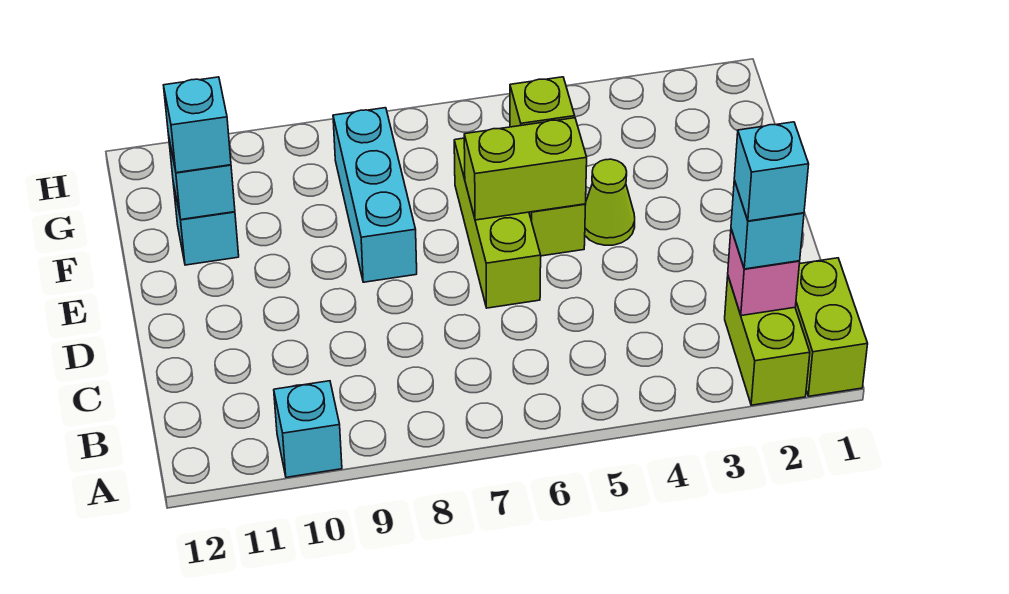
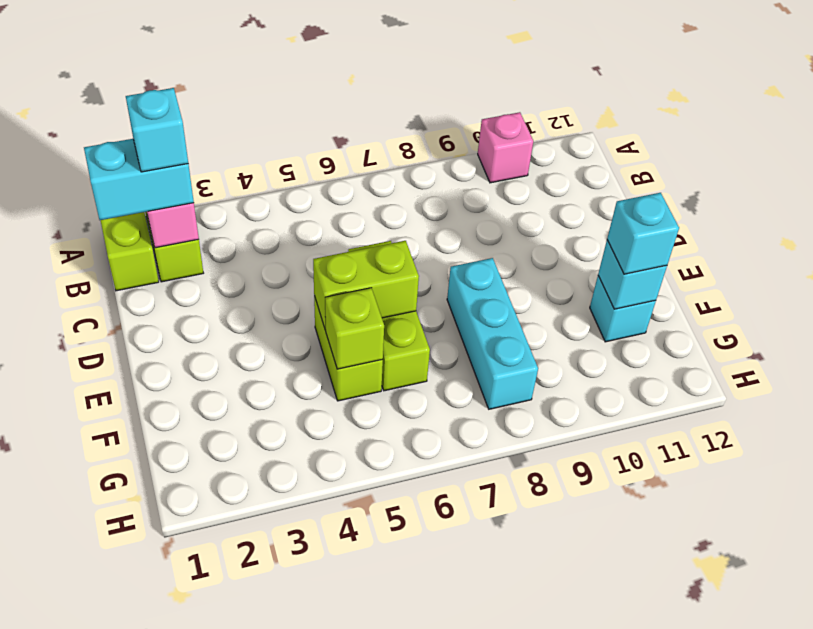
cyan 1x1 brick [274,381,342,477] -> pink 1x1 brick [478,112,533,183]
cyan 1x1 brick [731,181,804,269] -> cyan 1x2 brick [84,139,194,220]
lime 1x1 cone [585,159,635,245] -> none

